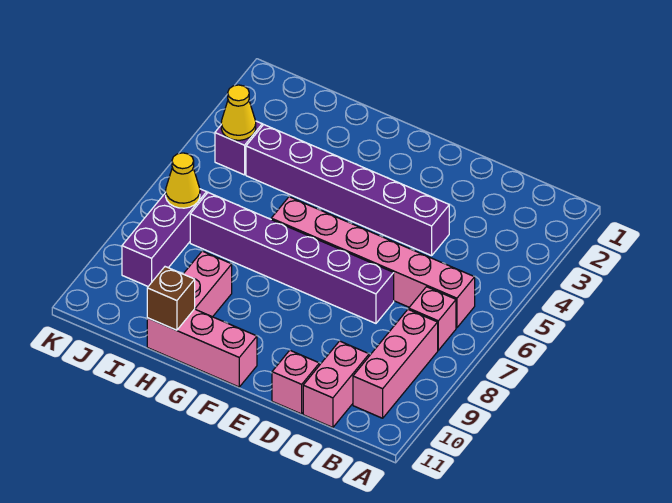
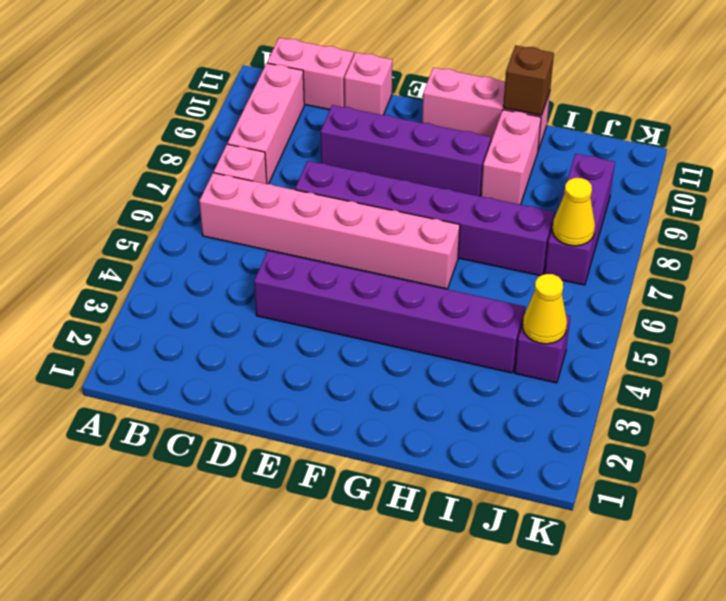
pink 1x2 brick [303,341,369,427] -> pink 1x2 brick turned to [267,38,354,110]
none -> purple 1x4 brick [321,105,491,196]

